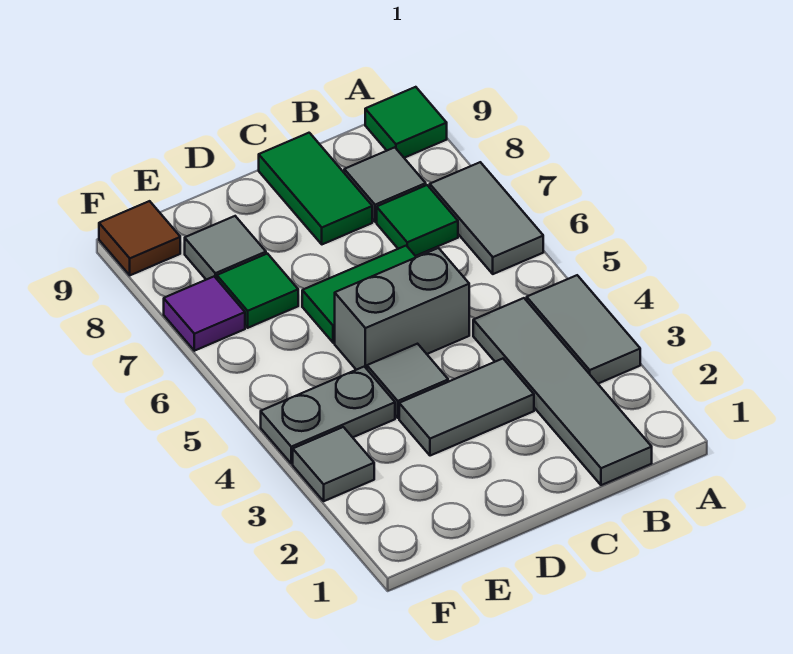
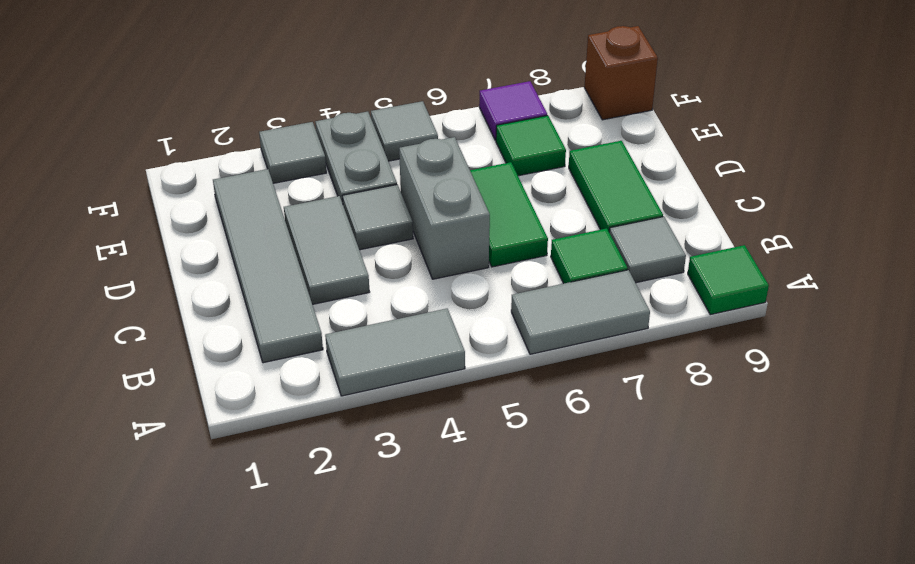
grey 1x4 tile [473,298,652,485] -> grey 1x4 tile turned to [213,169,323,363]
green 1x2 tile [259,133,372,244] -> green 1x2 tile turned to [569,141,663,231]
grey 1x1 tile [185,216,266,280] -> grey 1x1 tile moved to [371,101,438,161]
brown 1x1 tile [99,201,180,275] -> brown 1x1 brick [584,26,658,120]

